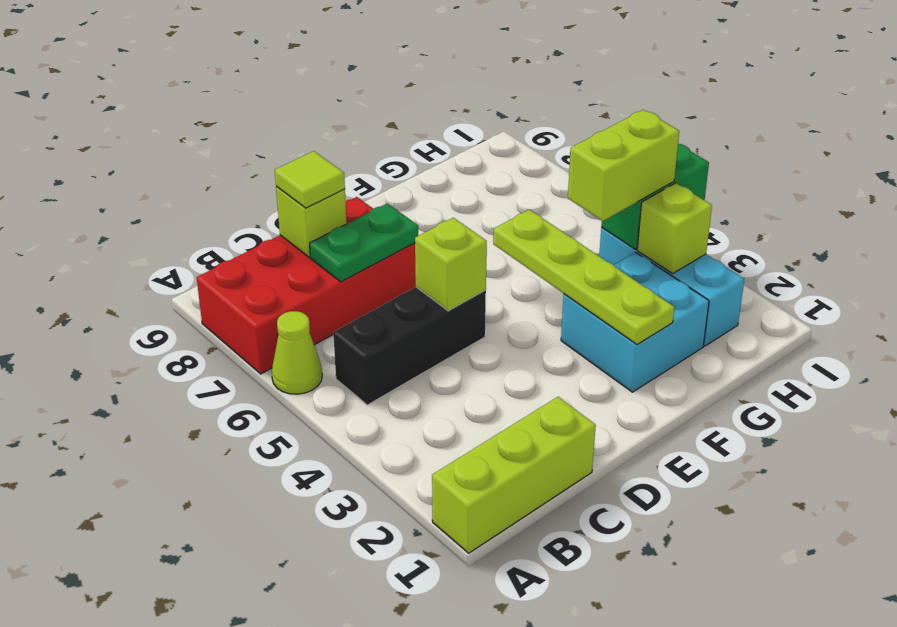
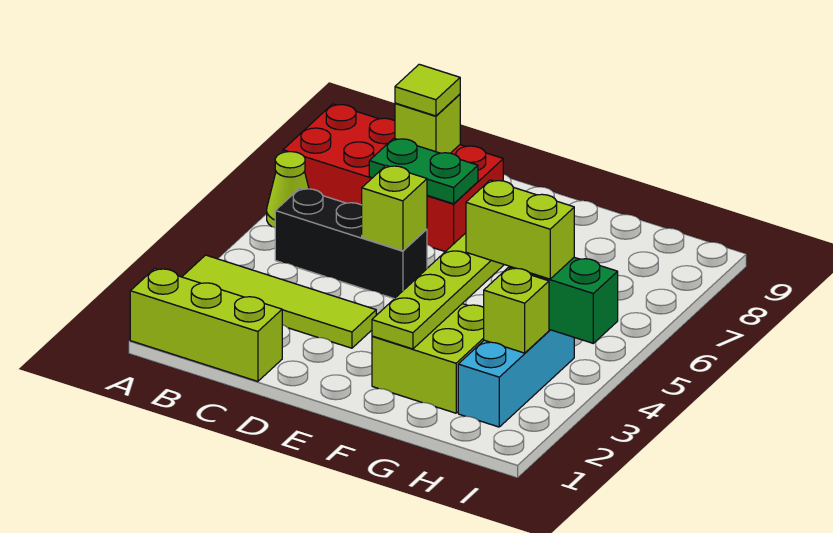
none -> lime 1x4 tile [182,255,376,348]
cyan 2x2 brick [561,252,709,392] -> lime 2x2 brick [372,304,484,413]

